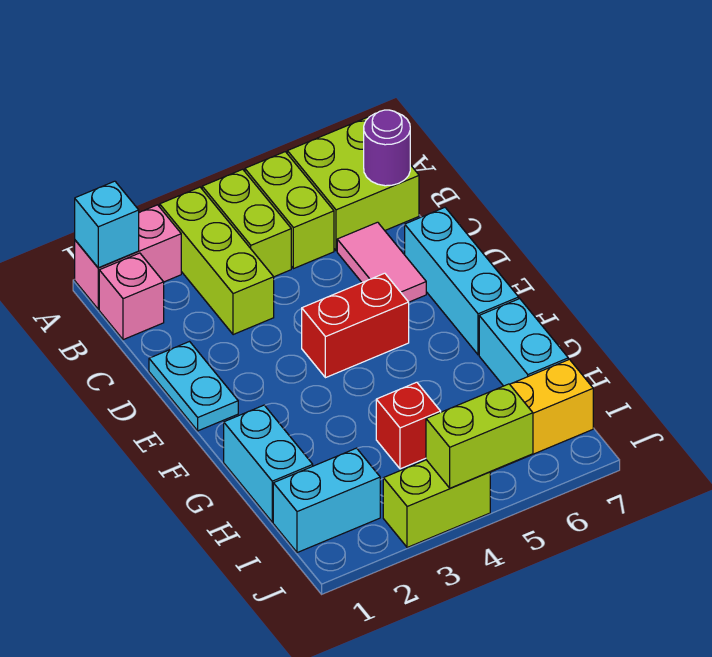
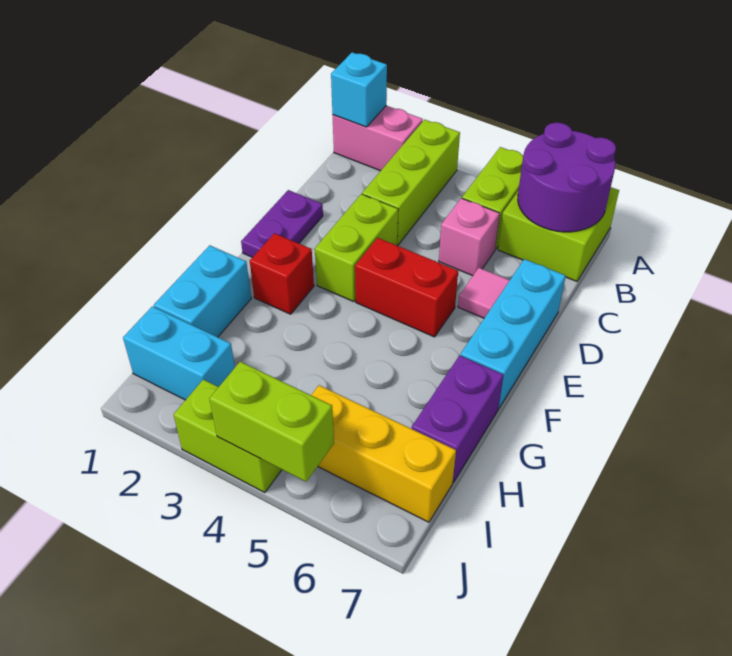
lime 1x2 brick [202,169,291,277] -> lime 1x2 brick moved to [315,194,398,302]
pink 1x1 brick [99,253,164,340] -> pink 1x1 brick moved to [439,198,500,276]
purple 1x1 round brick [364,110,410,186] -> purple 2x2 round brick [518,123,616,232]
pink 1x2 tile [337,222,426,302] -> pink 1x1 tile [458,268,510,318]
cyan 1x2 plate [149,342,238,431] -> purple 1x2 plate [241,190,323,257]
cyan 1x2 brick [479,299,568,386] -> purple 1x2 brick [412,355,503,482]
red 1x1 brick [376,382,441,469] -> red 1x1 brick moved to [250,233,314,314]

